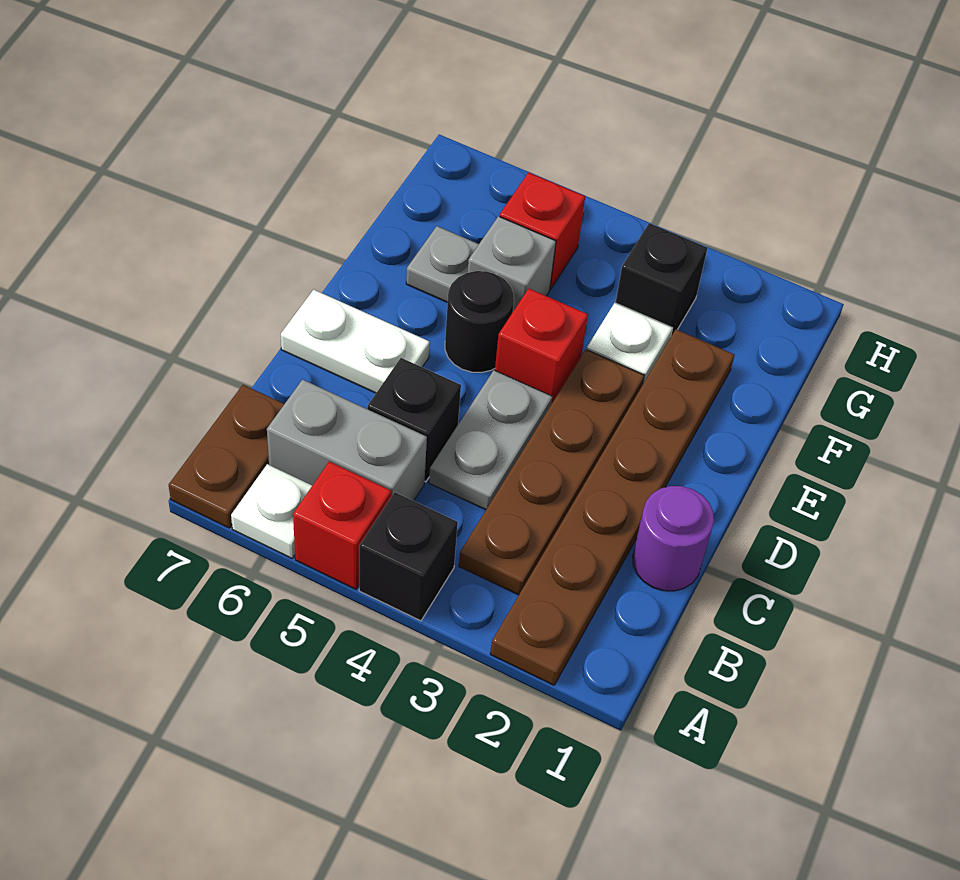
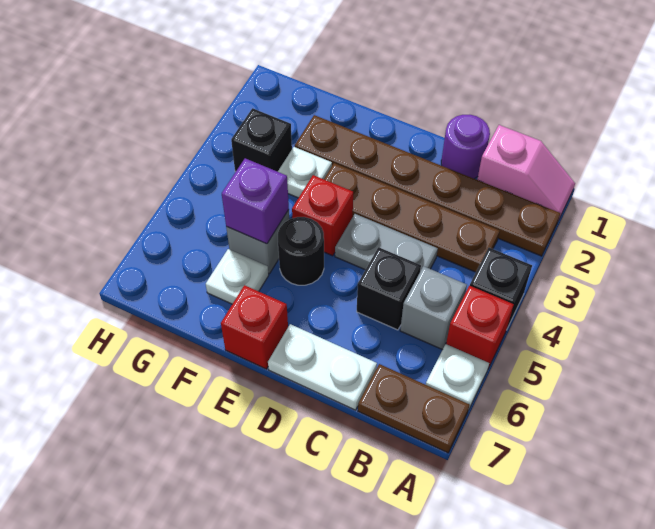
none -> pink 1x2 slope [477,125,575,219]
grey 1x2 brick [267,380,427,501] -> grey 1x1 brick [400,266,467,350]
white 1x2 plate [281,290,430,393] -> white 1x2 plate turned to [268,324,377,410]
none -> purple 1x1 brick [222,158,289,244]
grey 1x1 plate [406,226,479,303] -> white 1x1 plate [206,249,269,304]
red 1x1 brick [500,173,585,289] -> red 1x1 brick moved to [221,285,288,369]

